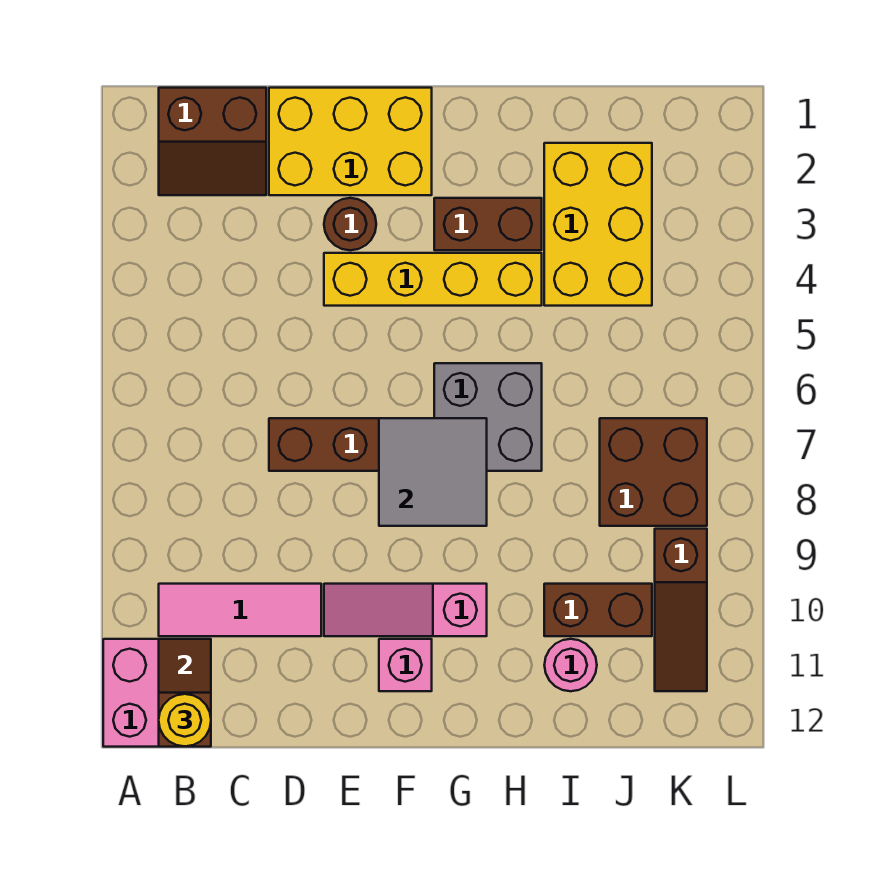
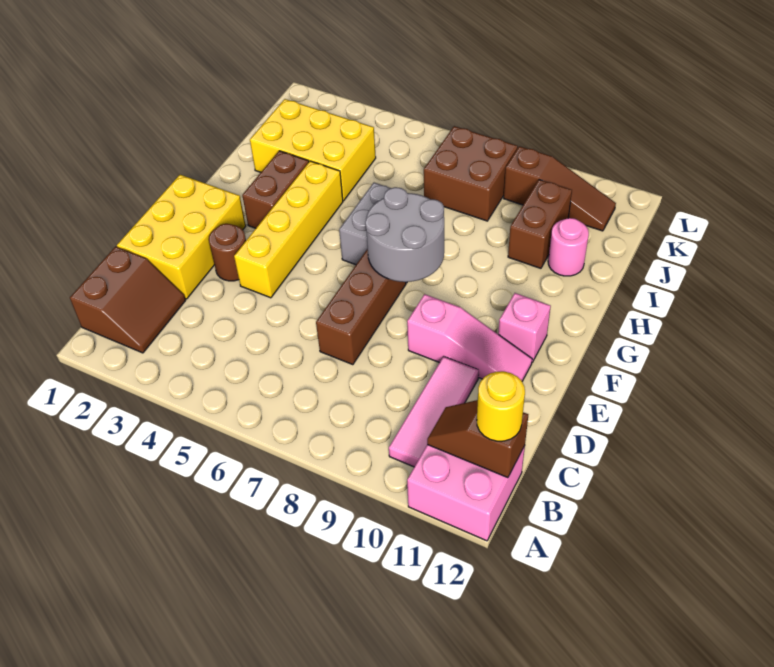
pink 1x3 slope [324,584,487,636] -> pink 1x3 slope turned to [407,294,532,381]
grey 2x2 tile [379,418,487,526] -> grey 2x2 round brick [365,187,444,282]

